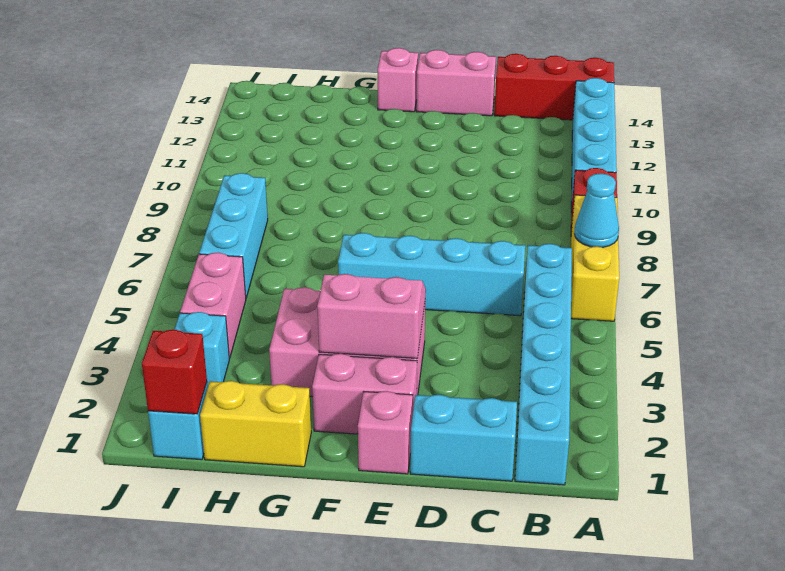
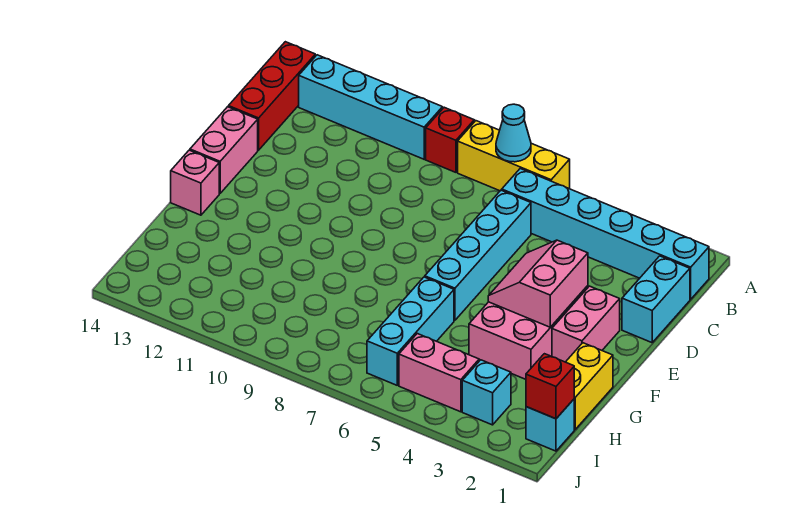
pink 1x1 brick [358,391,413,474] -> none
cyan 1x3 brick [199,173,268,297] -> cyan 1x3 brick turned to [367,277,454,385]

